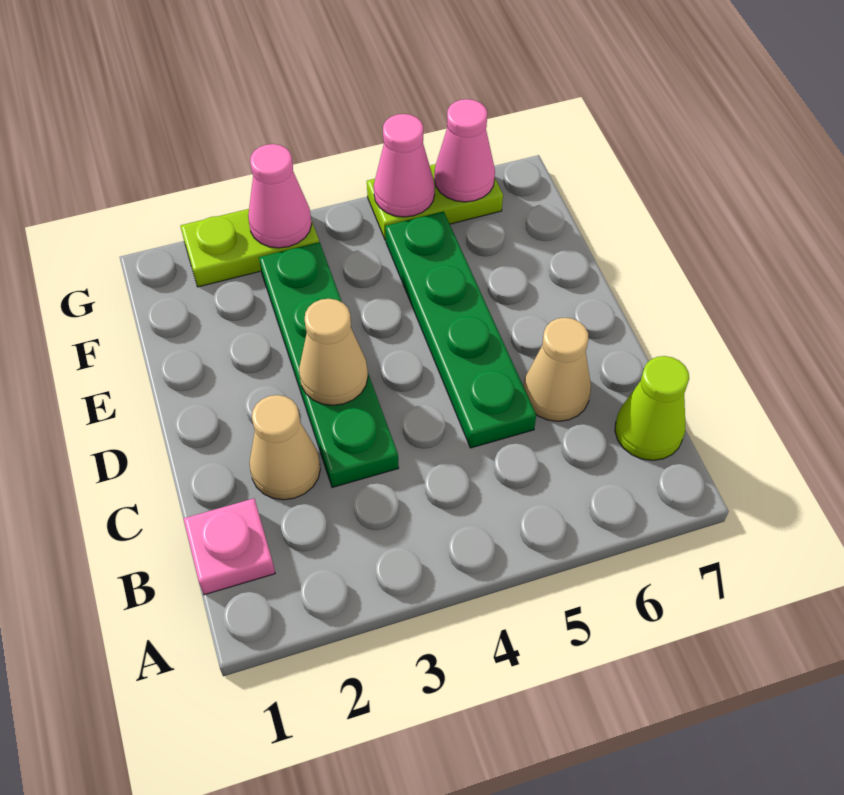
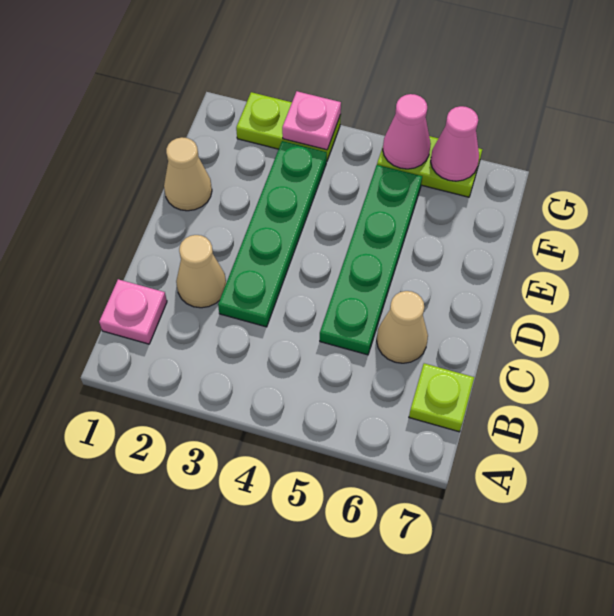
lime 1x1 cone [615,356,689,460] -> lime 1x1 plate [409,363,474,432]
tan 1x1 cone [299,299,368,405] -> tan 1x1 cone moved to [164,137,212,211]
pink 1x1 cone [248,144,312,248] -> pink 1x1 plate [282,91,341,150]

